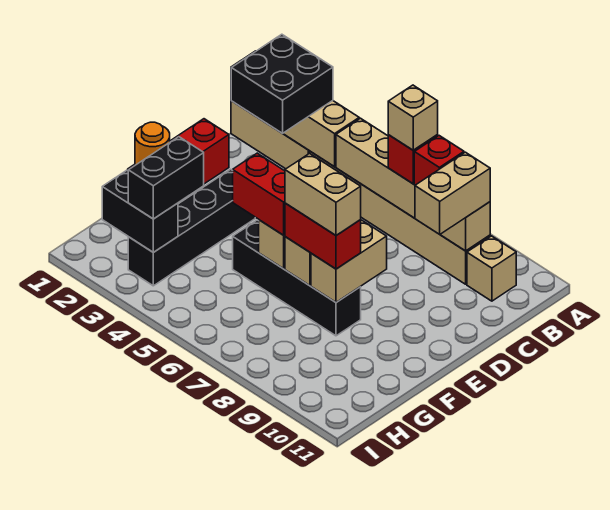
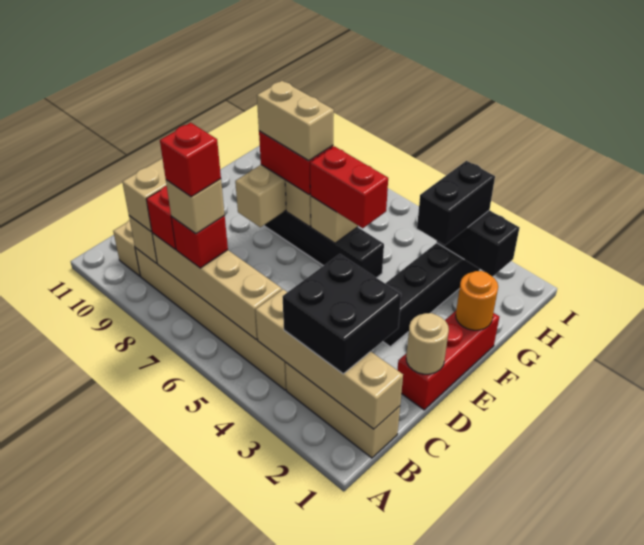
none -> red 1x1 brick [160,123,221,197]
none -> tan 1x1 round brick [406,313,449,374]

